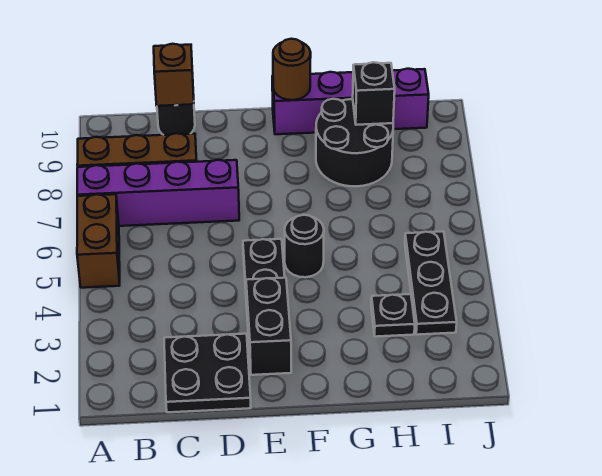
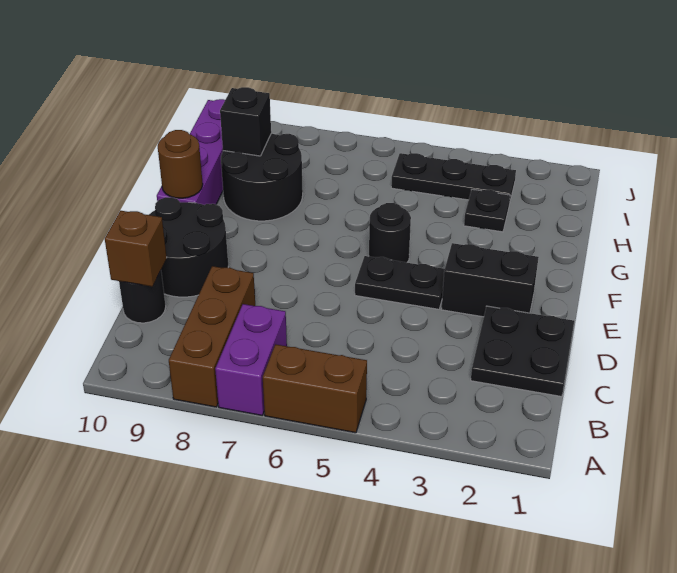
purple 1x4 brick [77,160,239,226] -> purple 1x2 brick [215,304,287,415]
none -> black 2x2 round brick [149,197,228,297]

